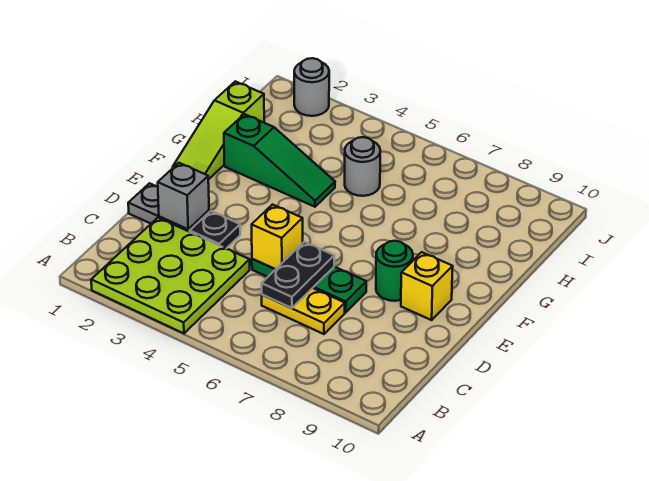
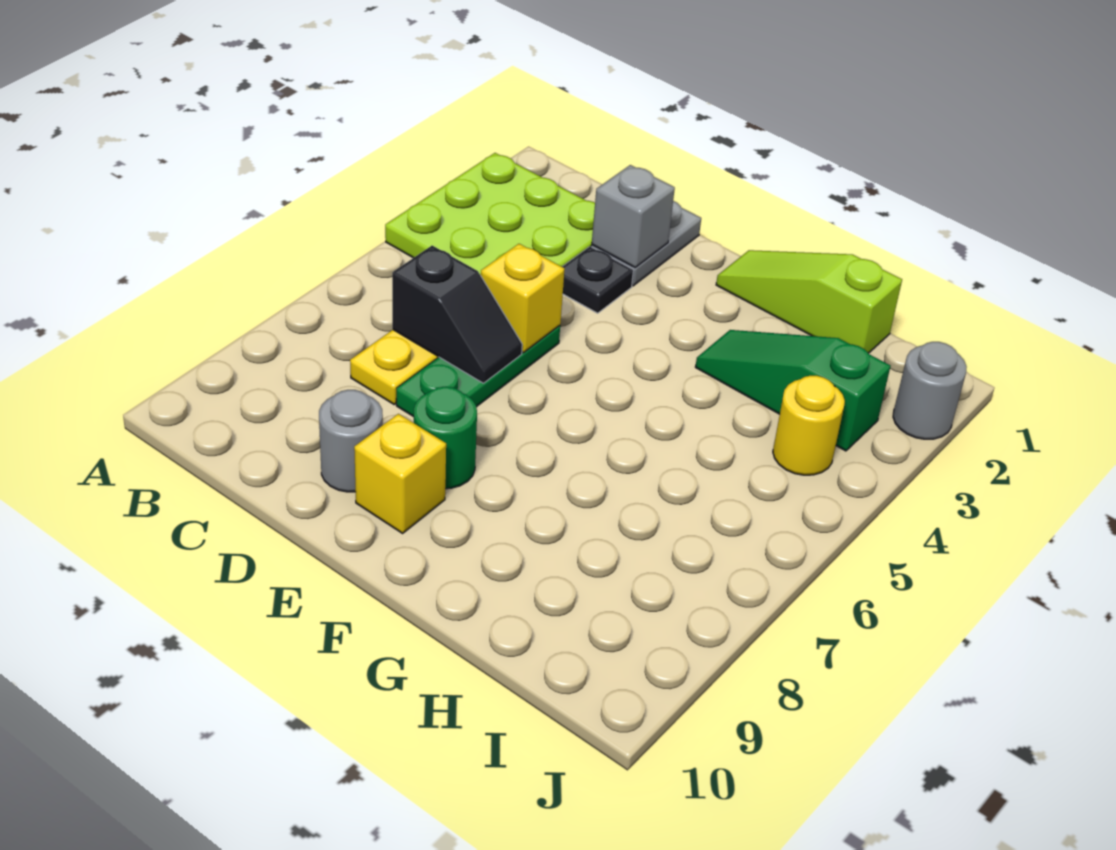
black 1x2 plate [262,242,334,308] -> black 1x2 slope [392,246,522,383]
green 1x3 slope [224,114,335,207] -> green 1x3 slope turned to [695,330,890,451]
grey 1x1 round brick [345,137,380,196] -> grey 1x1 round brick moved to [319,390,383,492]
none -> yellow 1x1 round brick [773,376,845,475]

